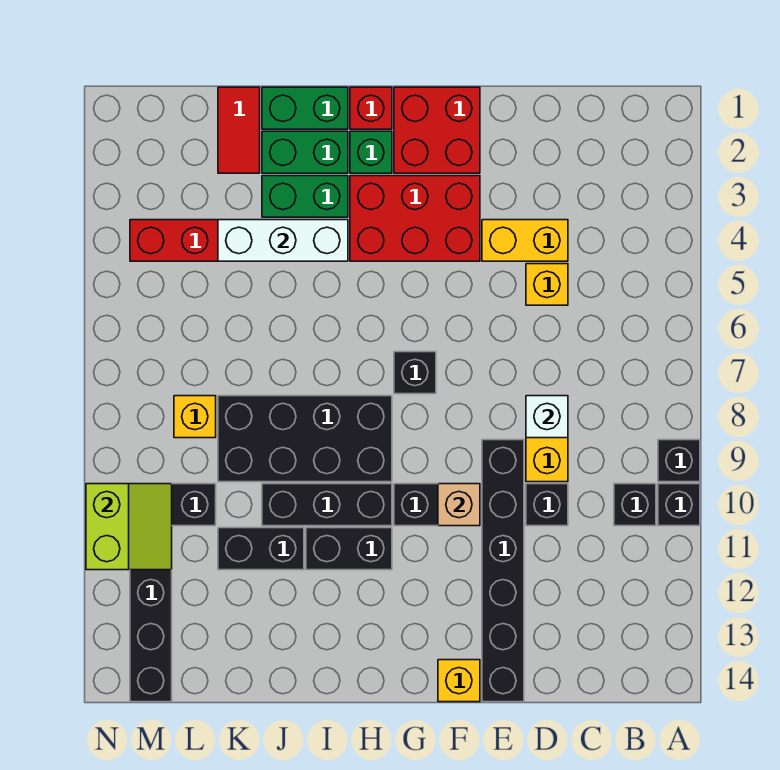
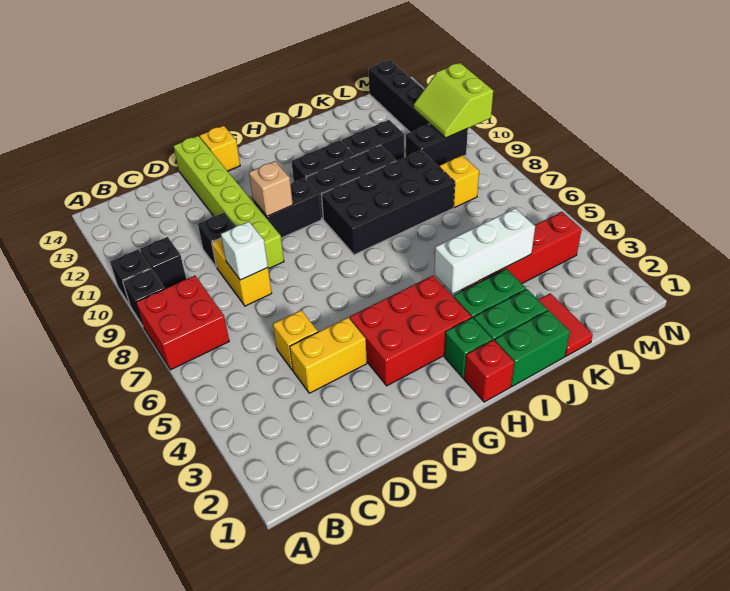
black 1x6 brick [482,440,524,702] -> lime 1x6 brick [174,136,284,269]
red 2x2 brick [394,87,480,173] -> red 2x2 brick moved to [136,276,229,370]
black 1x1 brick [394,352,436,394] -> none

